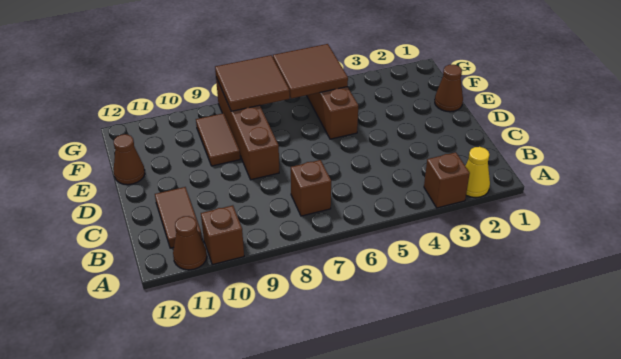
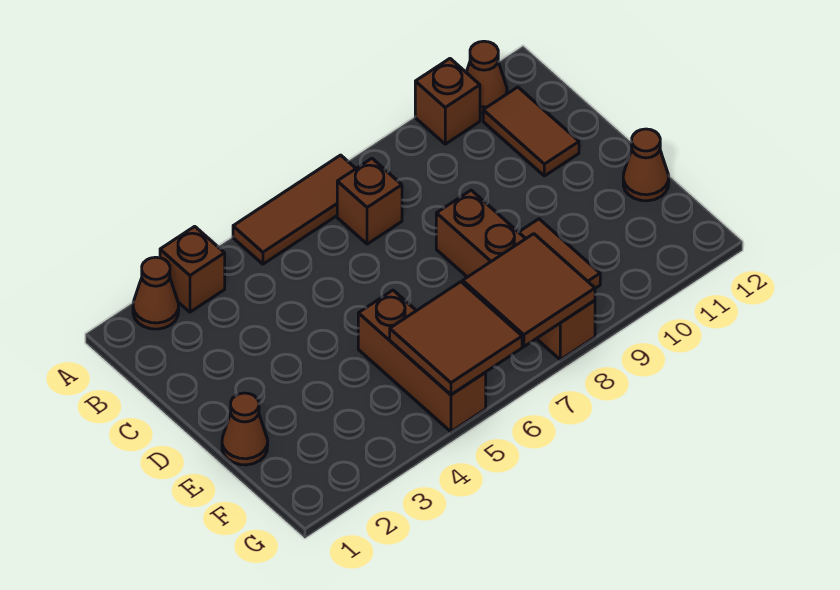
yellow 1x1 cone [466,147,490,198] -> brown 1x1 cone [133,257,179,329]
none -> brown 1x3 tile [233,155,356,264]

